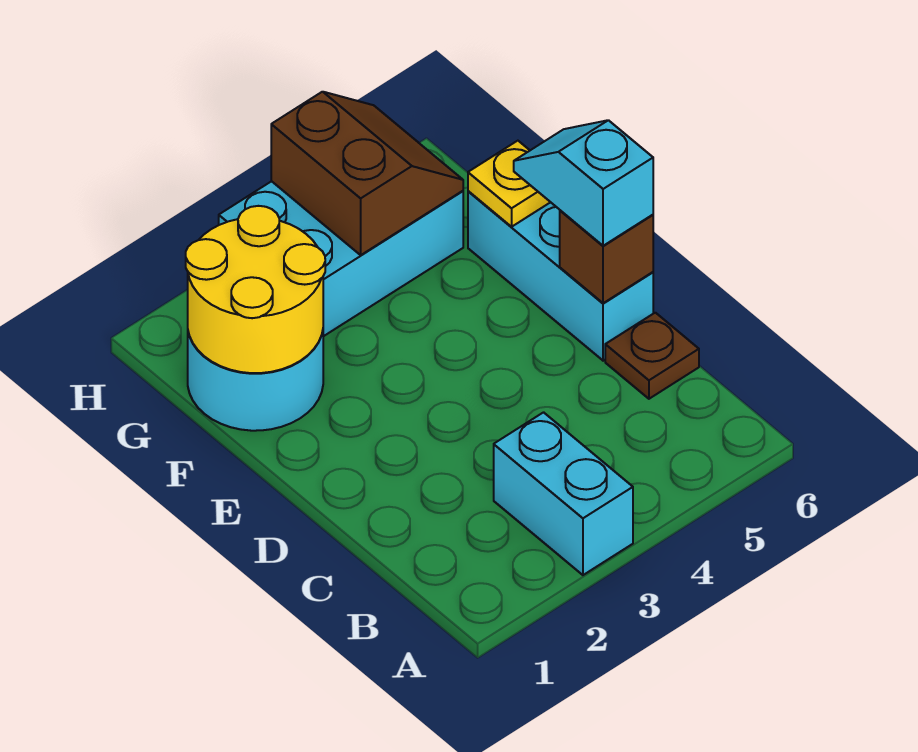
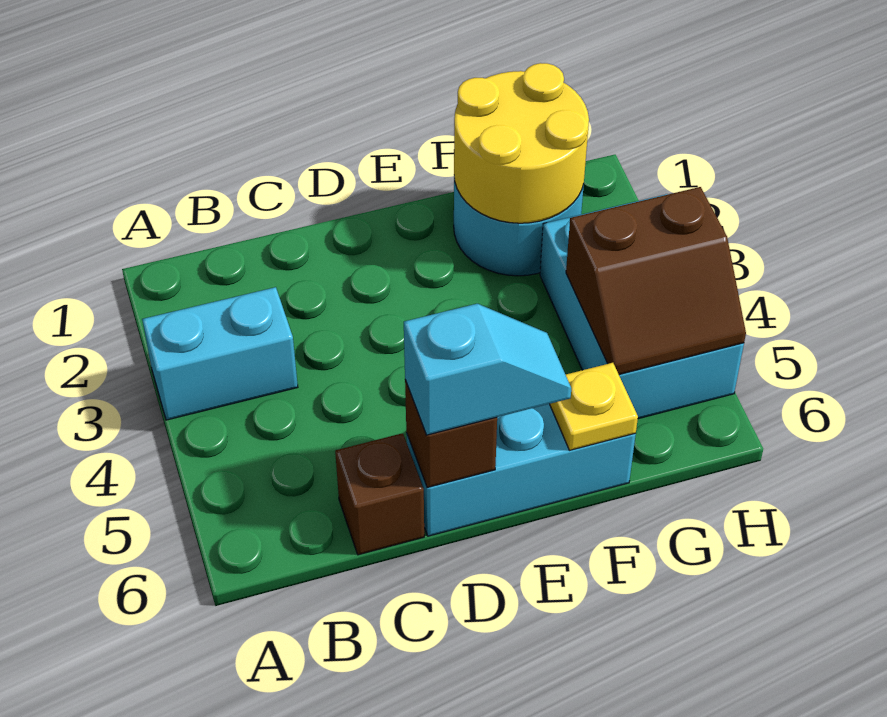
brown 1x1 plate [605,313,699,399] -> brown 1x1 brick [335,433,424,555]

